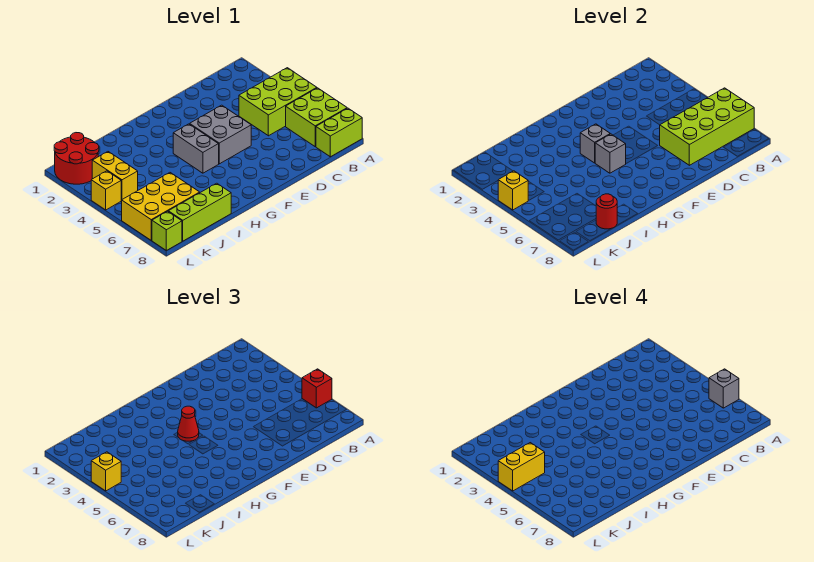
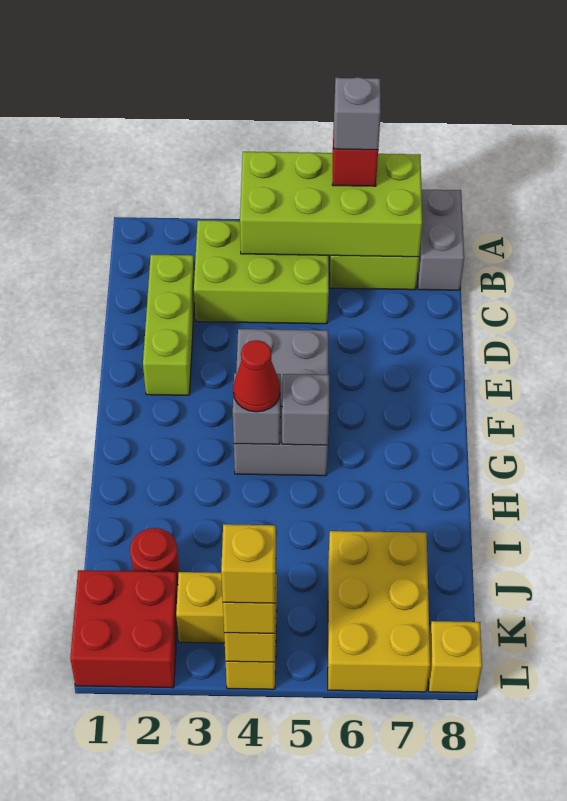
lime 2x3 brick [239,68,317,136] -> lime 2x3 brick turned to [194,220,329,324]
lime 2x4 brick [660,88,754,165] -> lime 2x4 brick turned to [240,152,422,257]
lime 1x2 brick [316,108,362,157] -> grey 1x2 brick [418,190,464,290]
lime 1x3 brick [168,183,231,241] -> lime 1x3 brick moved to [143,255,195,395]
red 1x1 round brick [596,194,617,229] -> red 1x1 round brick moved to [130,528,179,585]
red 2x2 round brick [54,133,99,184] -> red 2x2 brick [70,570,178,688]
yellow 1x2 brick [498,443,545,491] -> yellow 1x1 brick [221,524,276,603]
lime 1x1 brick [152,211,182,250] -> yellow 1x1 brick [428,621,482,693]

